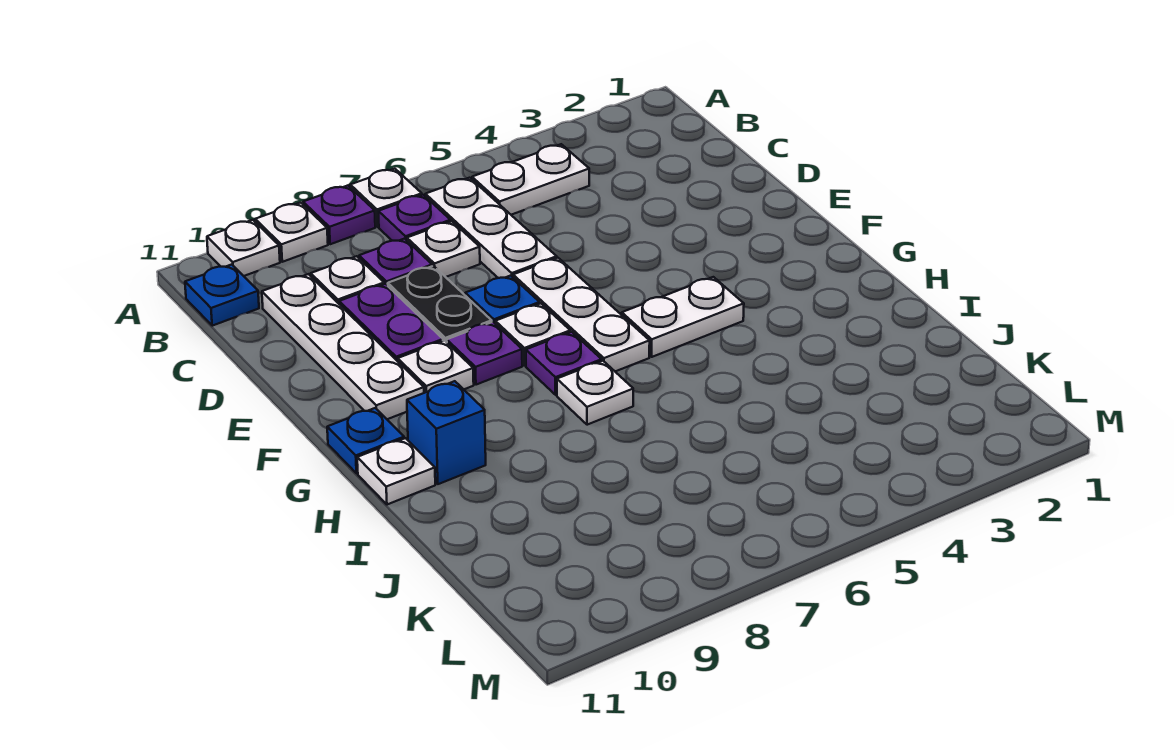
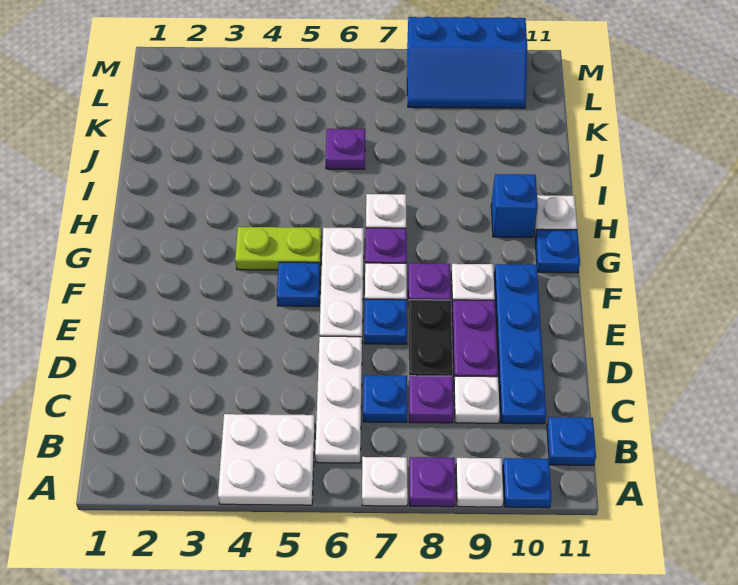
white 1x1 plate [207,220,280,276] -> blue 1x1 plate [503,458,552,508]
white 1x2 plate [472,144,589,215] -> white 2x2 plate [218,414,315,505]
purple 1x1 plate [378,195,451,241] -> purple 1x1 plate moved to [326,129,365,169]
white 1x1 plate [407,221,480,277] -> blue 1x1 plate [363,375,407,423]
white 1x4 plate [262,274,424,419] -> blue 1x4 plate [494,264,546,424]
none -> blue 1x1 plate [277,262,320,306]
white 1x2 plate [622,277,744,357] -> lime 1x2 plate [235,227,322,270]
none -> blue 2x3 slope [407,16,527,108]

